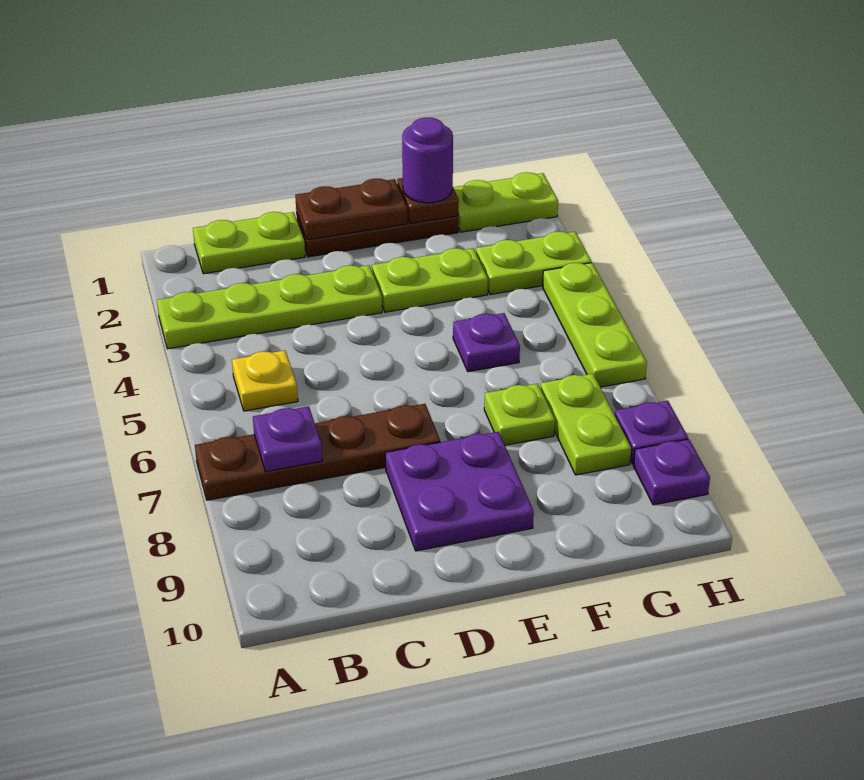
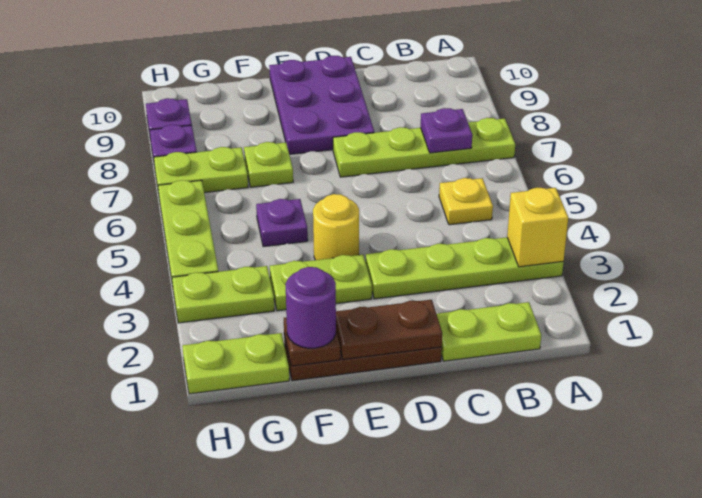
none -> yellow 1x1 brick [507,188,568,267]
brown 1x4 plate [195,404,440,500] -> lime 1x4 plate [333,118,515,177]
purple 2x2 plate [385,432,534,551] -> purple 2x3 plate [269,56,374,154]
none -> yellow 1x1 round brick [313,194,359,260]
lime 1x2 plate [540,374,631,475] -> lime 1x2 plate turned to [154,147,248,193]

